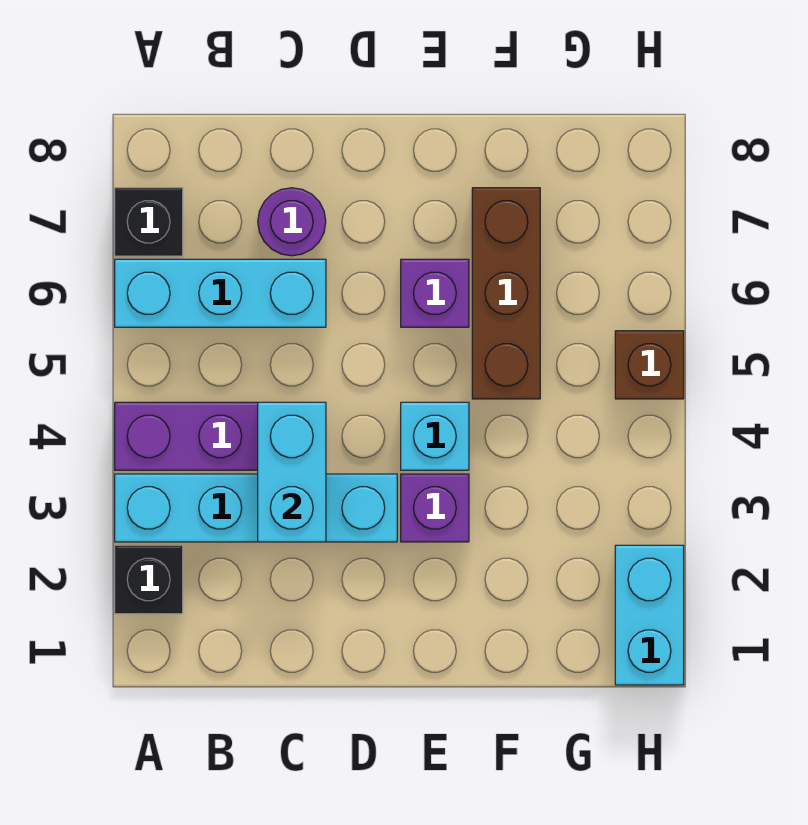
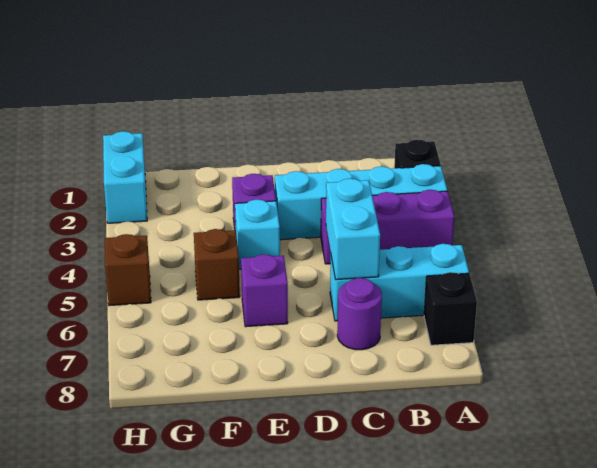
cyan 1x2 brick [258,402,326,542] -> cyan 1x2 brick moved to [326,179,380,280]
brown 1x3 brick [472,188,540,399] -> brown 1x1 brick [194,229,240,300]

